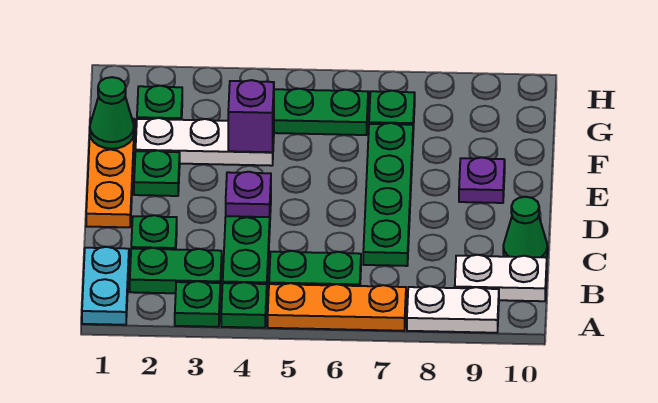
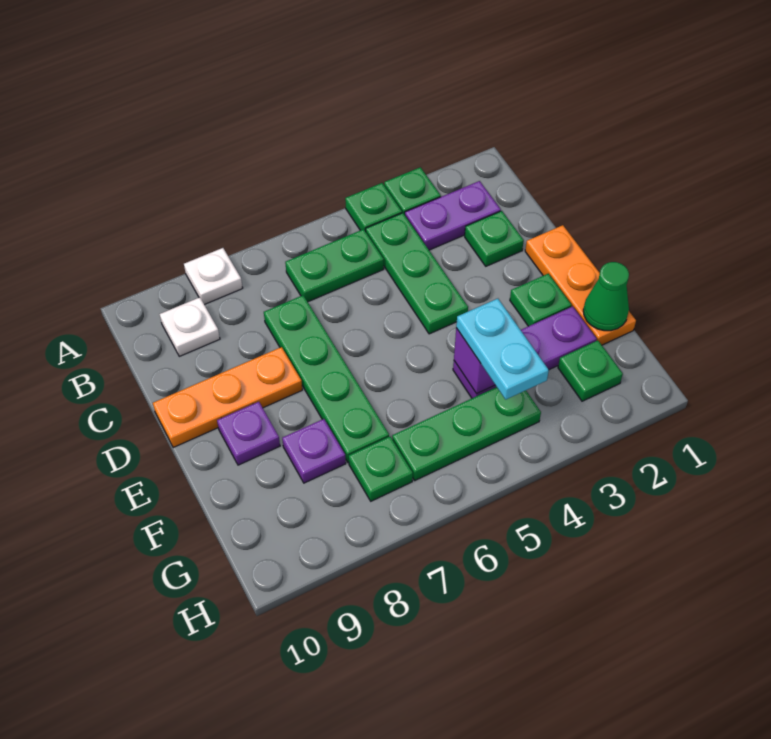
cyan 1x2 plate [82,247,129,325] -> cyan 1x2 plate moved to [456,299,549,399]
orange 1x3 plate [268,283,406,331] -> orange 1x3 plate moved to [153,347,302,447]
white 1x2 plate [407,286,499,333] -> white 1x1 plate [184,248,243,305]
green 1x2 plate [130,248,222,293] -> purple 1x2 plate [405,181,501,250]
white 1x2 plate [455,255,547,301] -> white 1x1 plate [160,297,220,356]
green 1x1 cone [503,197,548,258] -> none
purple 1x1 plate [226,172,271,217] -> purple 1x1 plate moved to [282,419,346,483]
white 1x3 plate [136,118,274,166] -> purple 1x3 plate [453,306,597,398]

